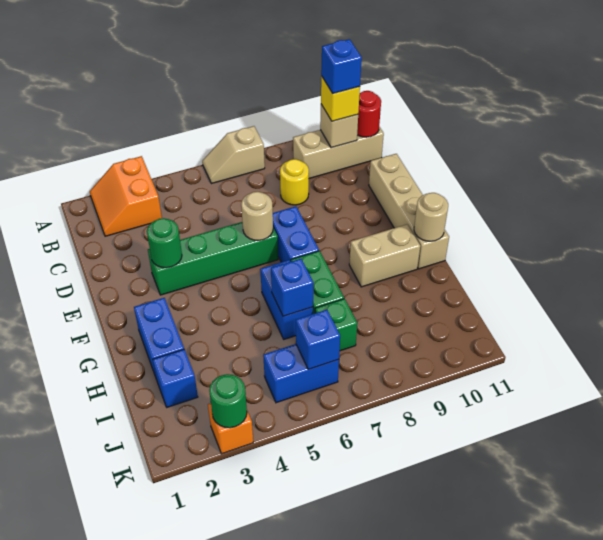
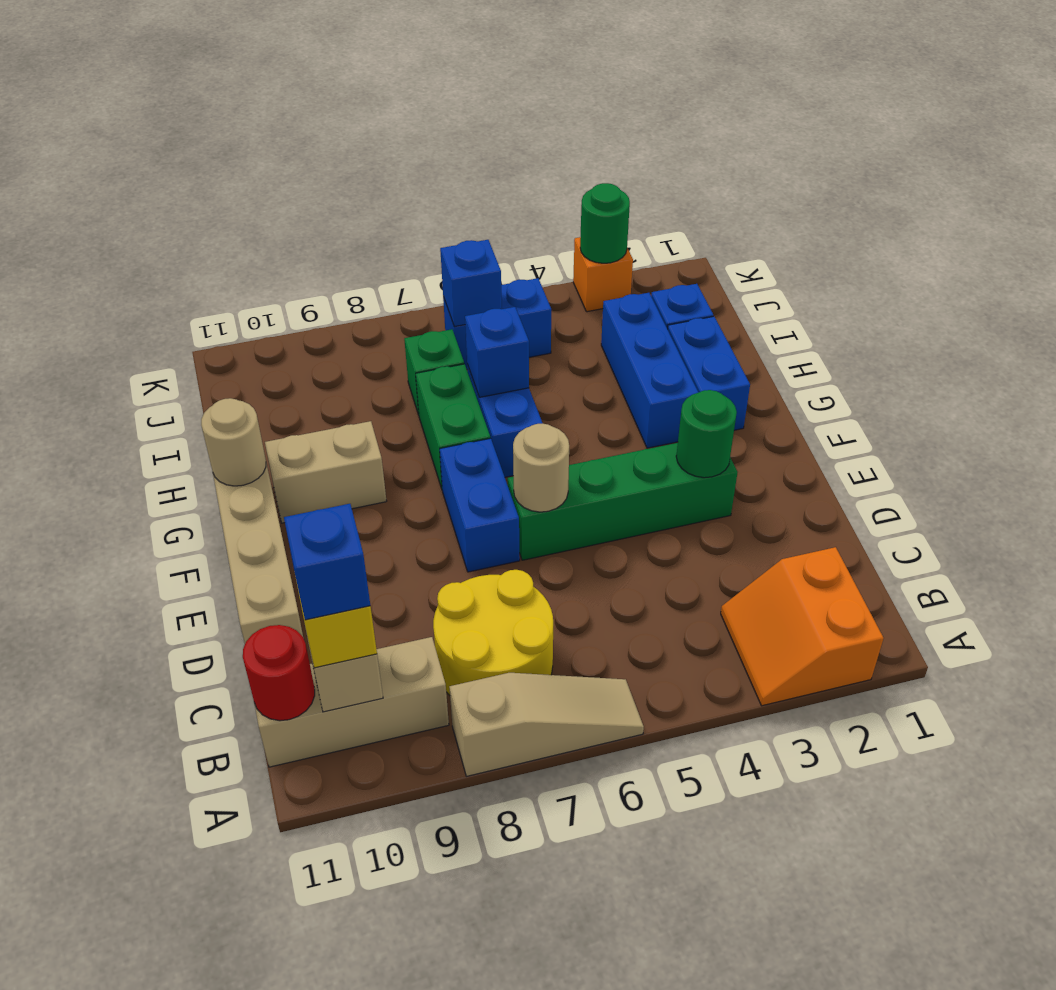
orange 2x2 slope [90,156,162,236] -> orange 2x2 slope turned to [721,547,884,706]
tan 1x2 slope [202,126,265,184] -> tan 1x3 slope [449,673,644,776]
yellow 1x1 round brick [280,159,309,205] -> yellow 2x2 round brick [433,570,553,695]
none -> blue 1x3 brick [601,293,699,448]

